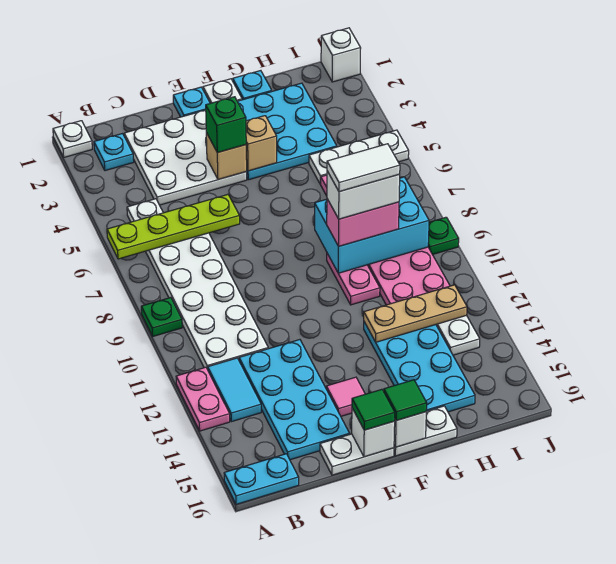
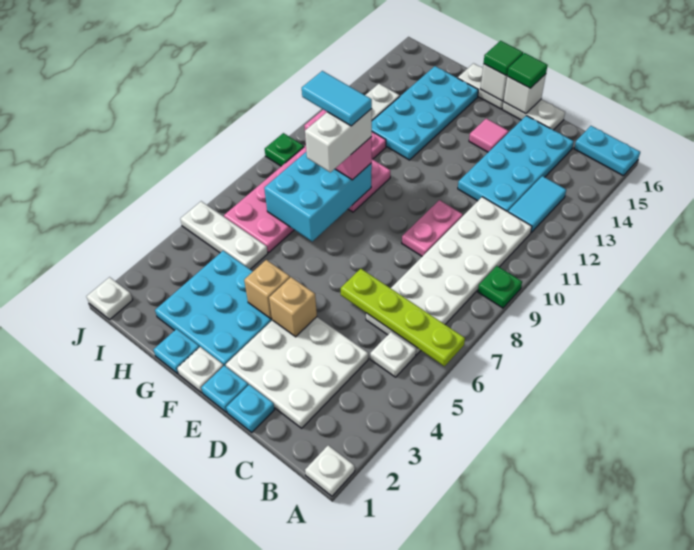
pink 1x2 plate [176,367,230,431] -> pink 1x2 plate moved to [402,200,463,256]
cyan 1x1 plate [94,134,134,171] -> cyan 1x1 plate moved to [226,385,274,432]
green 1x1 brick [205,97,246,153] -> none
cyan 2x3 brick [315,177,429,273] -> cyan 2x3 brick turned to [264,152,372,241]
white 1x2 brick [327,171,400,219] -> white 1x2 brick turned to [305,109,372,172]
white 1x2 tile [327,144,400,192] -> cyan 1x2 tile [302,71,372,126]
tan 1x3 plate [364,285,467,342] -> none
white 1x1 brick [321,28,361,82] -> white 1x1 plate [86,277,133,319]

